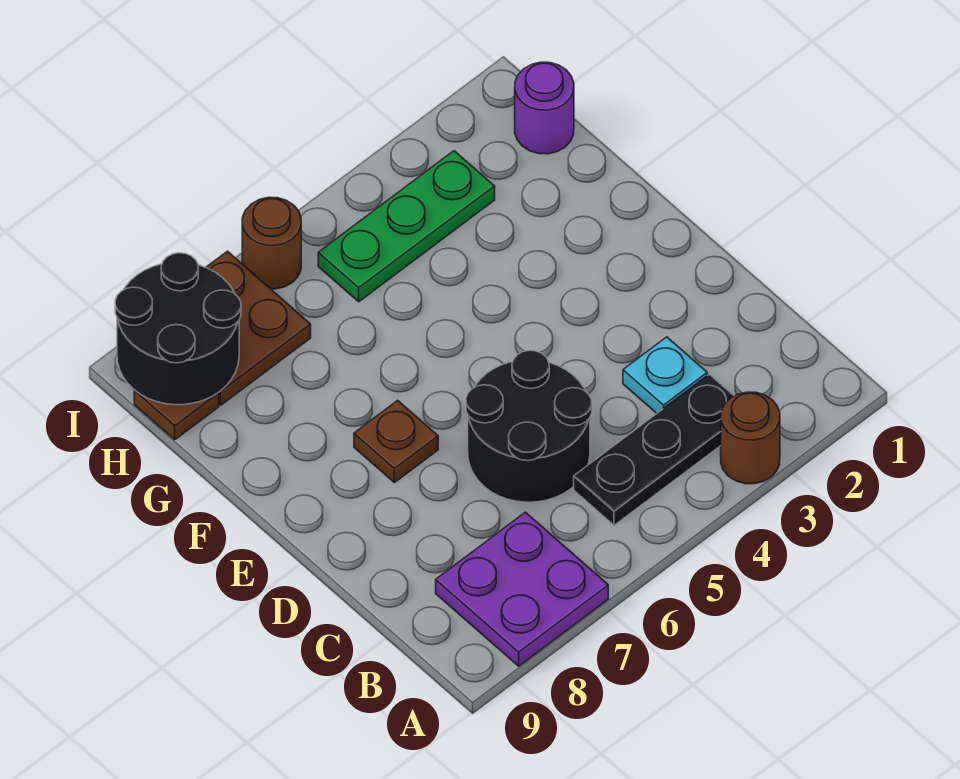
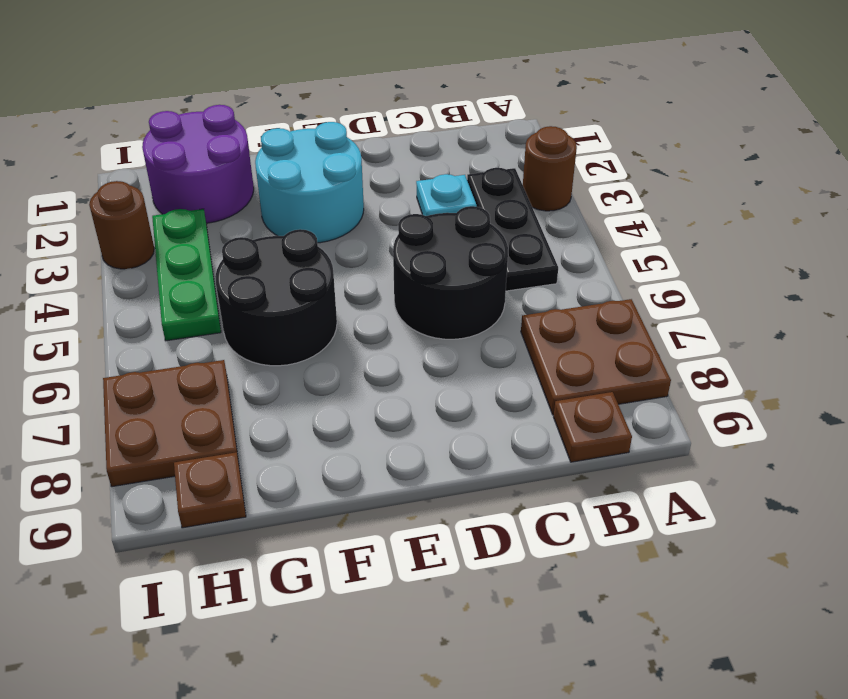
purple 2x2 plate [436,512,608,666] -> brown 2x2 plate [521,299,671,415]
none -> cyan 2x2 round brick [255,122,364,243]
brown 1x1 plate [354,400,438,483] -> brown 1x1 plate moved to [554,392,632,462]
purple 1x1 round brick [515,62,574,154] -> purple 2x2 round brick [142,105,254,223]
black 2x2 round brick [115,253,241,405] -> black 2x2 round brick moved to [215,229,337,366]
brown 1x1 round brick [242,197,301,289] -> brown 1x1 round brick moved to [89,181,154,269]

